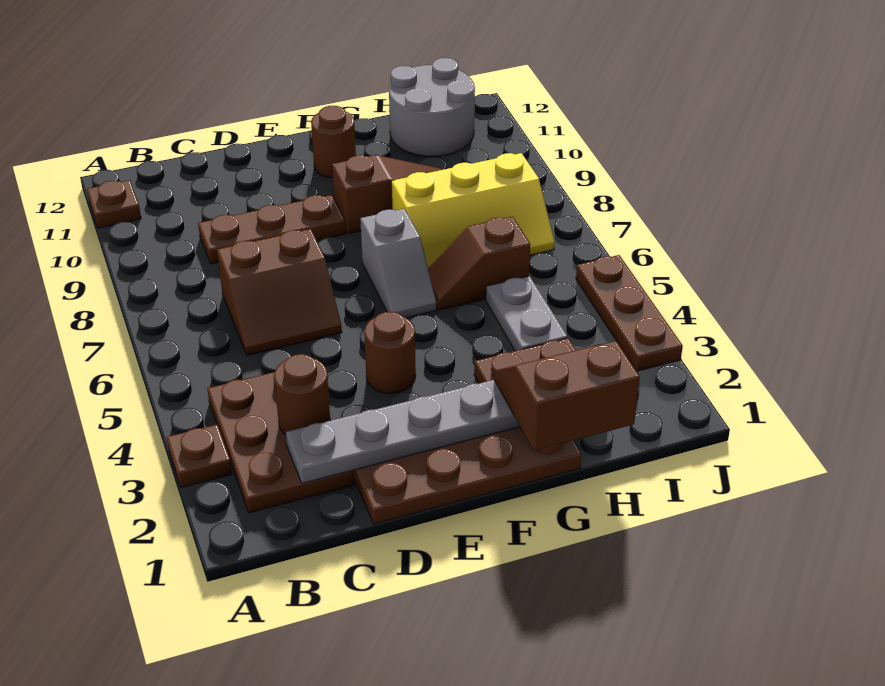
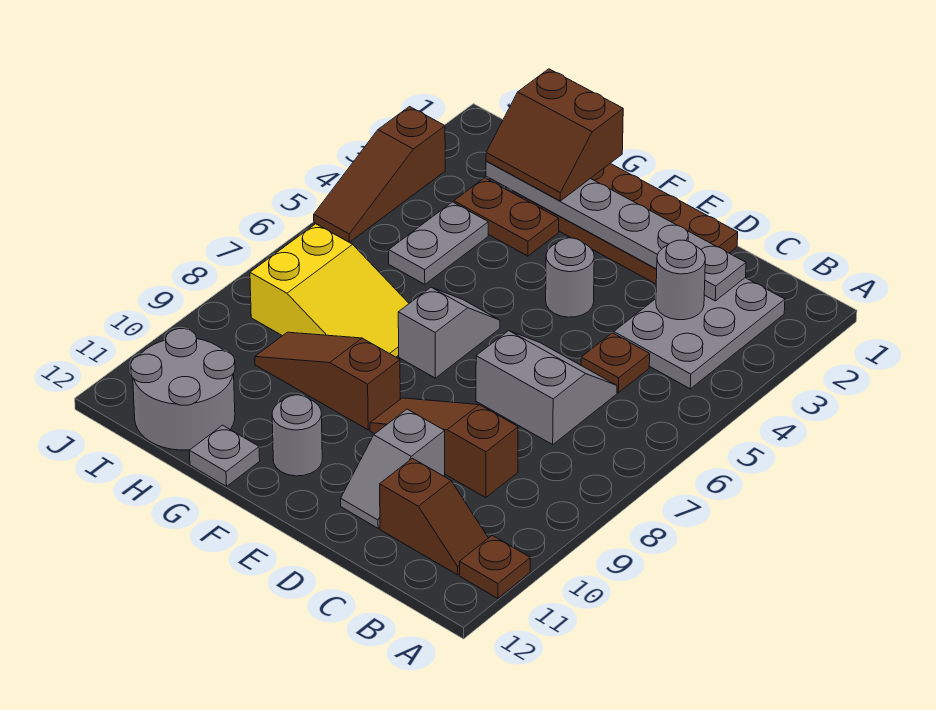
brown 1x1 plate [167,425,232,487] -> brown 1x1 plate moved to [581,333,650,393]
brown 2x3 plate [207,372,354,513] -> grey 2x3 plate [614,278,785,389]
brown 1x1 round brick [274,354,330,434] -> grey 1x1 round brick [656,240,705,320]
brown 2x2 slope [217,229,342,355] -> grey 2x2 slope [476,331,617,445]
brown 1x3 plate [198,195,345,264] -> brown 1x3 slope [370,398,518,498]
none -> grey 1x2 slope [341,409,445,528]
brown 1x1 round brick [364,312,416,394] -> grey 1x1 round brick [546,238,594,317]
brown 1x1 round brick [311,106,356,178] -> grey 1x1 round brick [272,395,322,476]
brown 1x2 slope [428,216,530,310] -> brown 1x2 slope moved to [380,458,488,575]
yellow 2x3 slope [391,153,555,268] -> yellow 2x3 slope turned to [250,224,409,357]
none -> grey 1x1 plate [189,425,260,486]
brown 1x3 plate [576,255,683,371] -> brown 1x3 slope [314,107,445,242]

